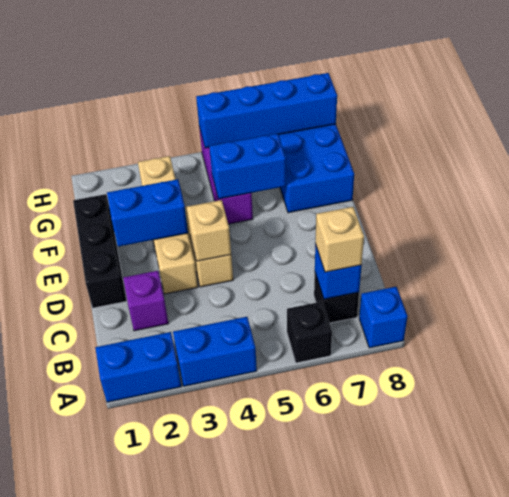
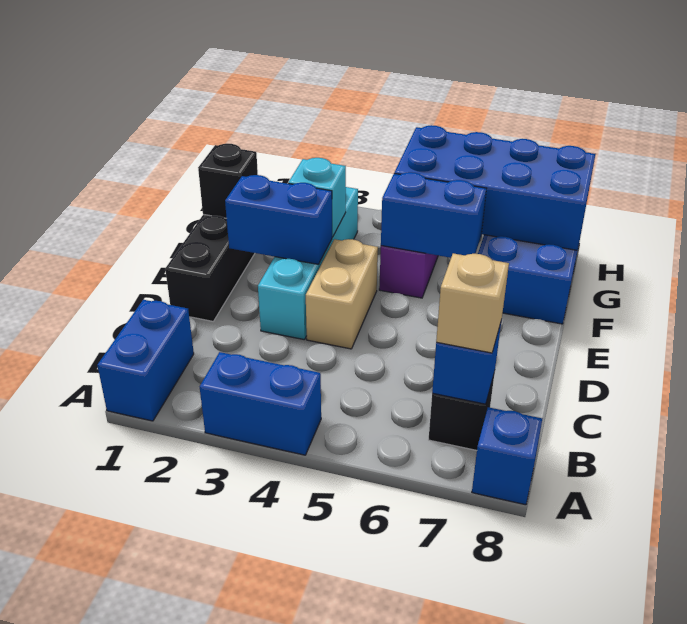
blue 1x2 brick [95,332,181,402] -> blue 1x2 brick turned to [97,300,194,421]
black 1x1 brick [287,302,332,363] -> black 1x1 brick moved to [198,144,258,218]
purple 1x1 brick [123,271,169,331] -> none
tan 1x4 brick [138,156,198,294] -> cyan 1x4 brick [258,187,358,340]
tan 1x1 brick [187,200,231,261] -> none
none -> cyan 1x1 brick [288,158,346,237]
blue 1x4 brick [196,73,337,148] -> blue 2x4 brick [394,125,596,250]

